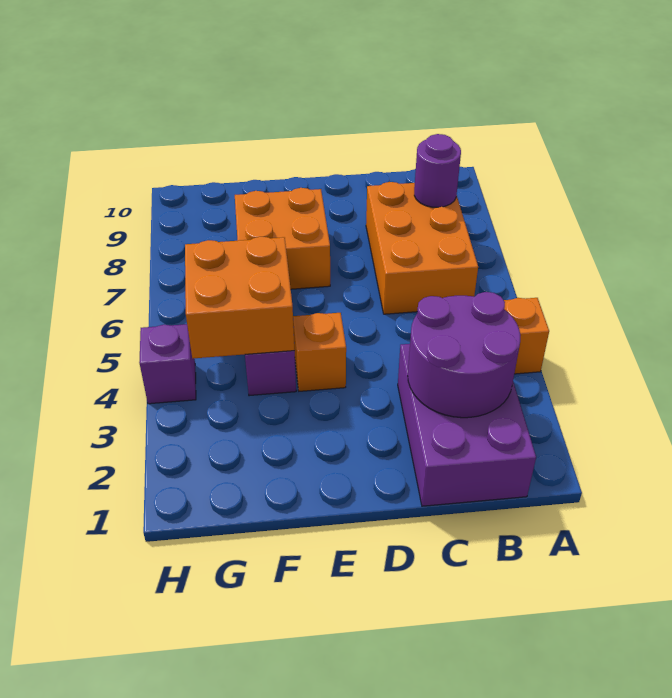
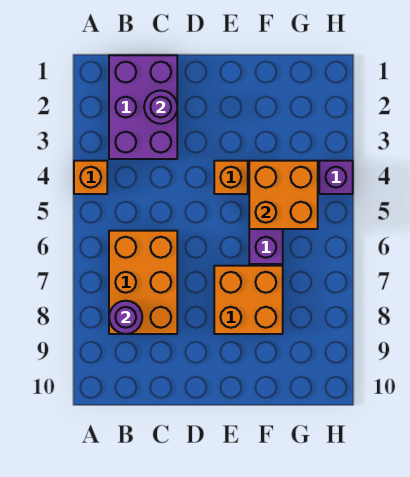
purple 2x2 round brick [408,292,521,418] -> purple 1x1 round brick [144,90,177,124]

